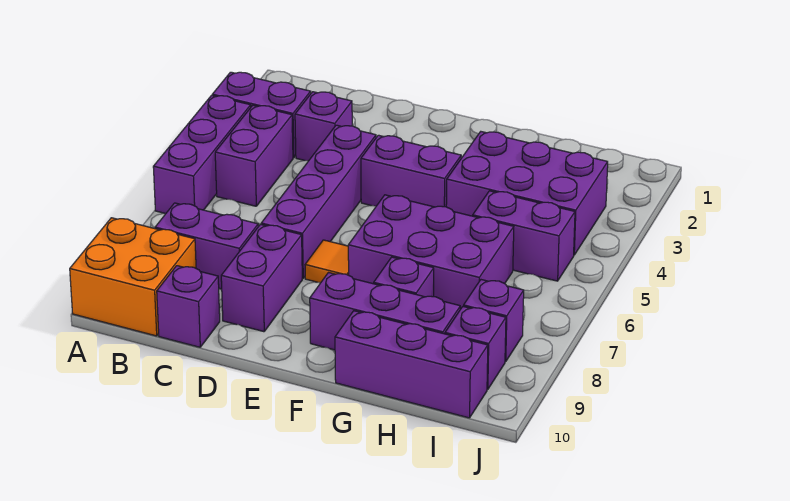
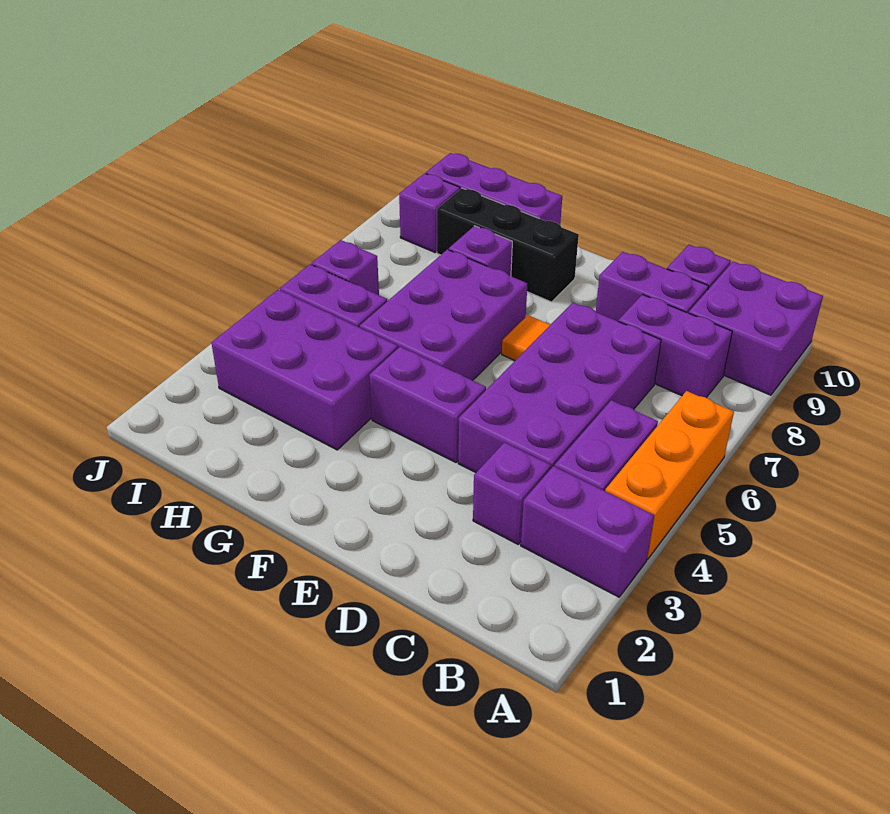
purple 1x3 brick [153,95,251,214] -> orange 1x3 brick [605,391,734,559]
orange 2x2 brick [70,218,196,336] -> purple 2x2 brick [689,261,823,395]
purple 1x4 brick [261,125,376,278] -> purple 2x4 brick [458,303,661,472]
purple 1x2 brick [221,224,302,332] -> purple 1x2 brick turned to [596,252,709,321]
purple 2x3 brick [348,195,514,309] -> purple 2x3 brick turned to [360,249,527,380]
purple 1x3 brick [310,273,460,350] -> black 1x3 brick [437,188,579,302]
purple 1x1 brick [464,280,524,362] -> purple 1x1 brick moved to [311,240,379,295]

